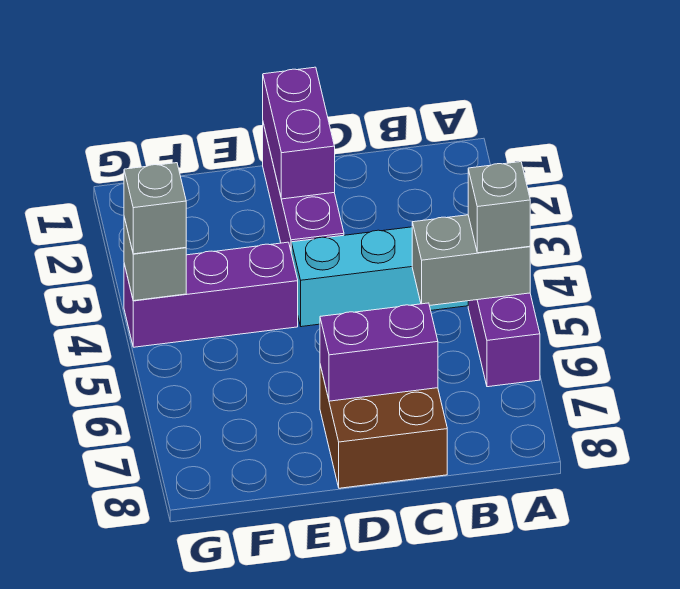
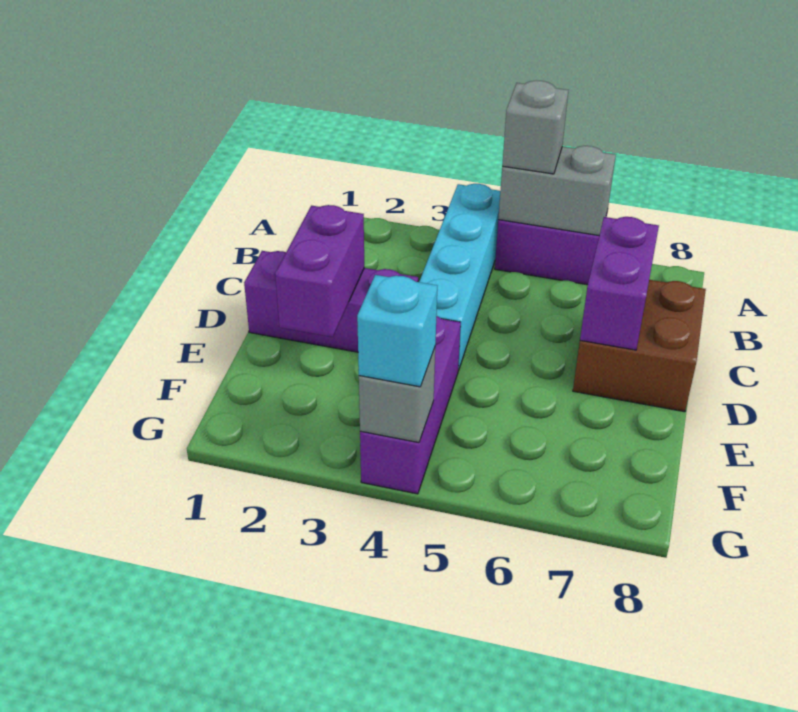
grey 1x2 brick [412,215,530,306] -> grey 1x2 brick turned to [498,146,616,235]
purple 1x2 brick [263,67,335,199] -> purple 1x2 brick turned to [275,205,364,337]
grey 1x1 brick [124,163,186,254] -> cyan 1x1 brick [357,275,437,387]

